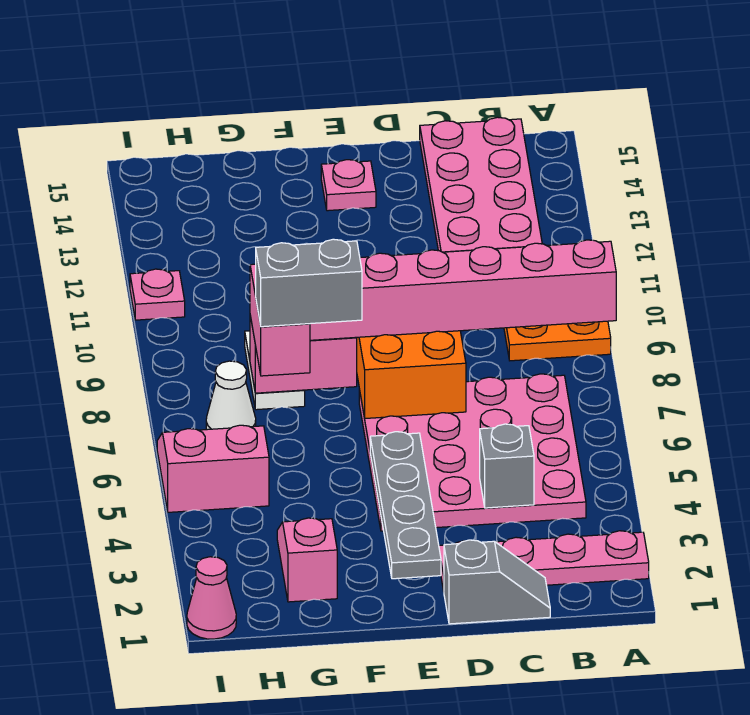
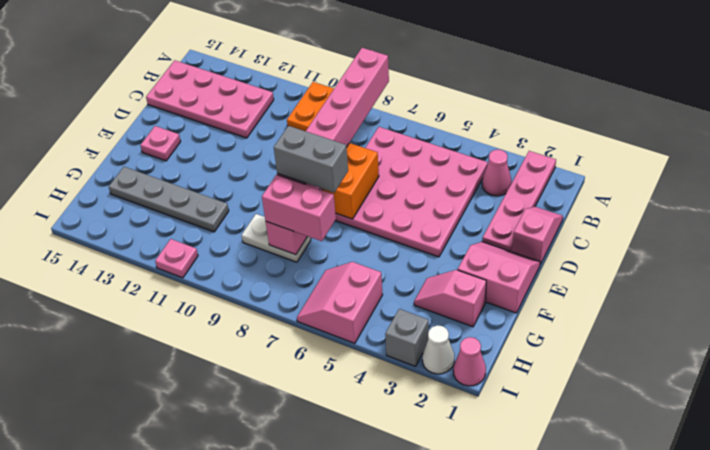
none -> pink 1x1 cone [482,150,512,196]
grey 1x2 slope [444,540,550,624] -> pink 1x2 slope [512,207,563,264]
grey 1x1 brick [480,424,534,508] -> grey 1x1 brick moved to [385,309,429,366]
none -> pink 2x2 slope [458,242,540,313]
grey 1x4 plate [370,432,441,579] -> grey 1x4 plate moved to [109,167,229,232]
grey 1x2 brick [256,239,362,327] -> grey 1x2 brick turned to [274,126,348,193]
white 1x1 cone [206,361,256,430] -> white 1x1 cone moved to [422,325,454,374]

